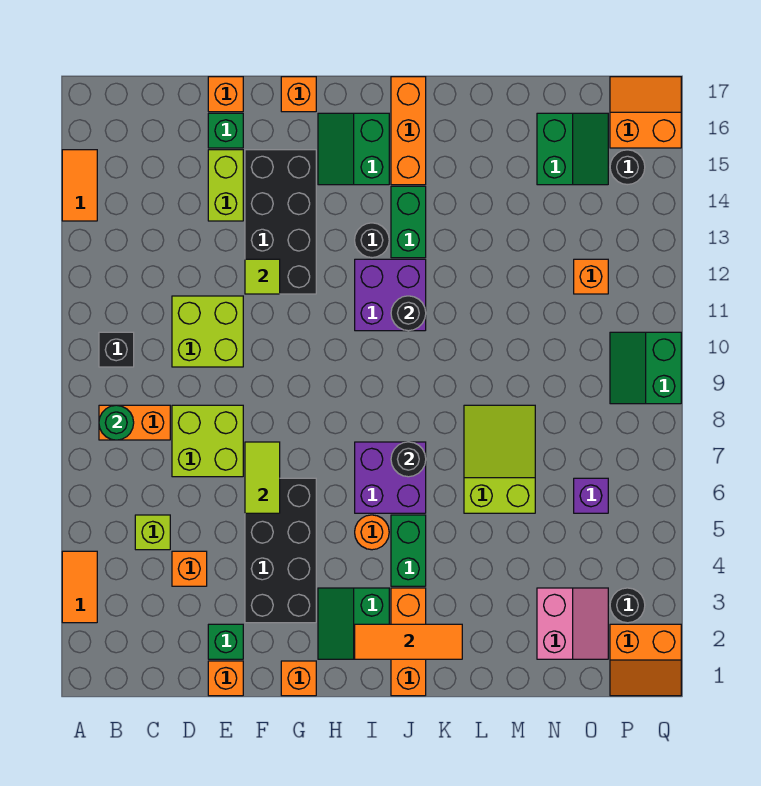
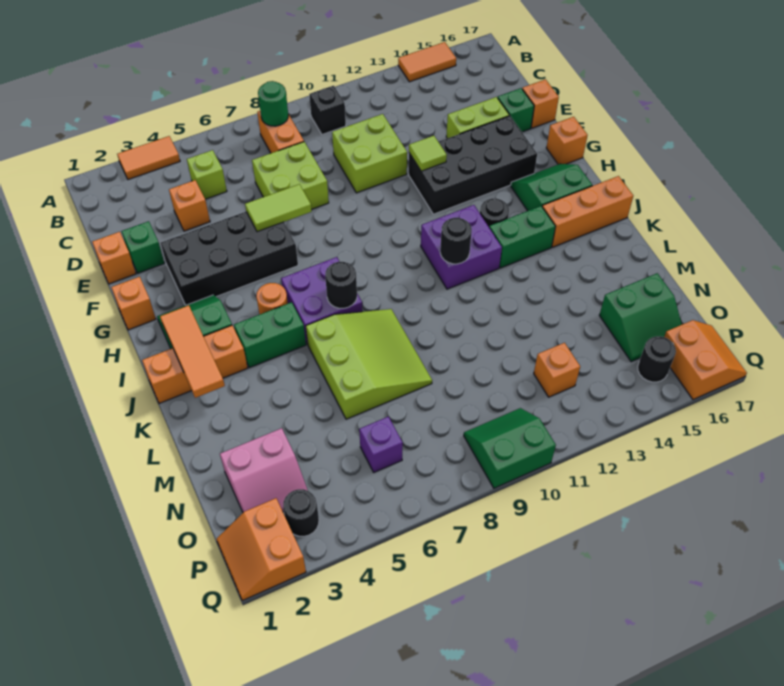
lime 2x3 slope [464,405,535,513] -> lime 3x3 slope [306,309,432,419]

